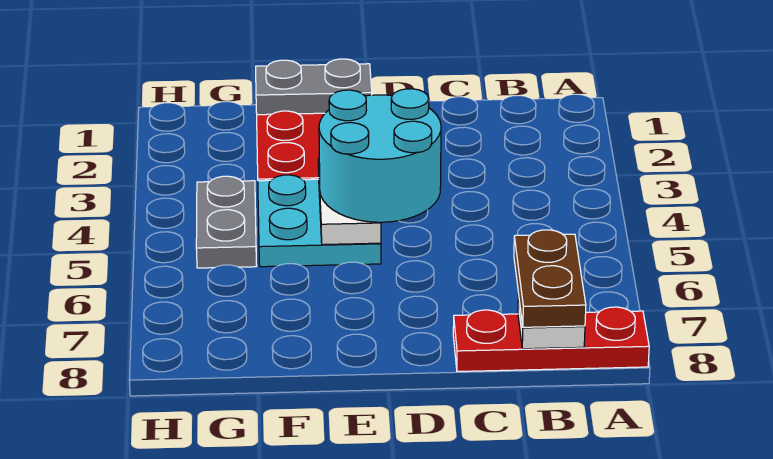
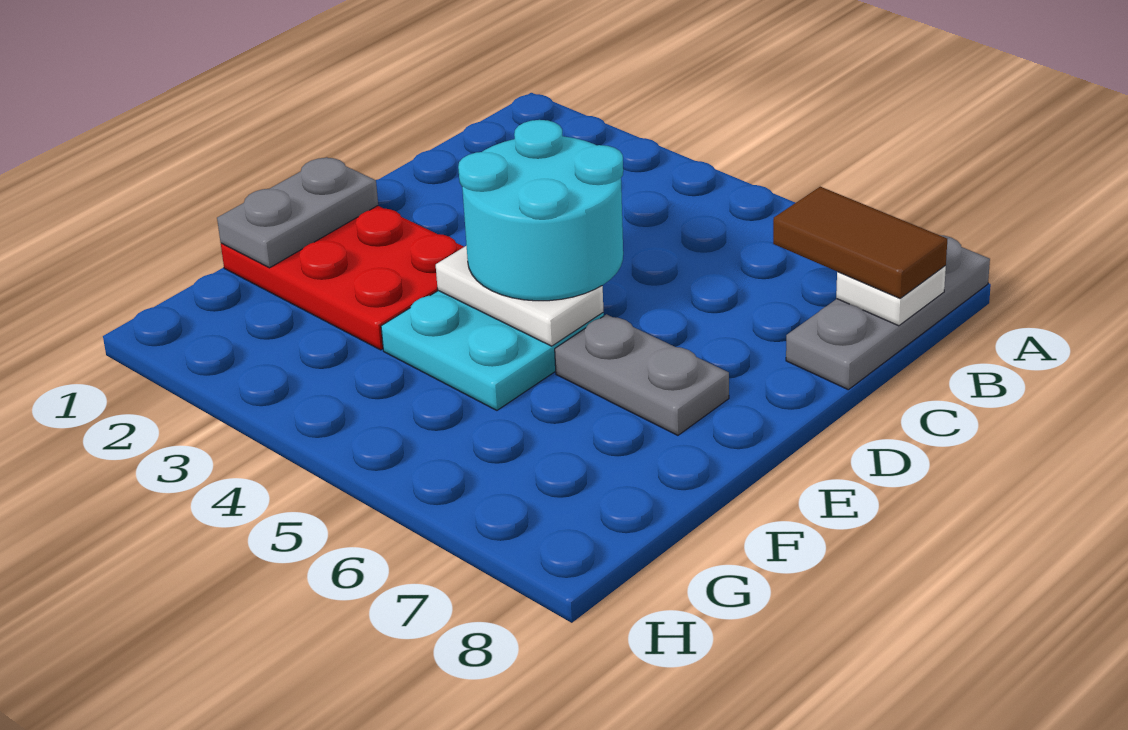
red 1x3 plate [453,307,649,372] -> grey 1x3 plate [786,235,990,390]
brown 1x2 plate [514,230,586,327] -> brown 1x2 tile [773,187,947,298]
grey 1x2 plate [196,176,257,268] -> grey 1x2 plate moved to [555,314,729,435]

